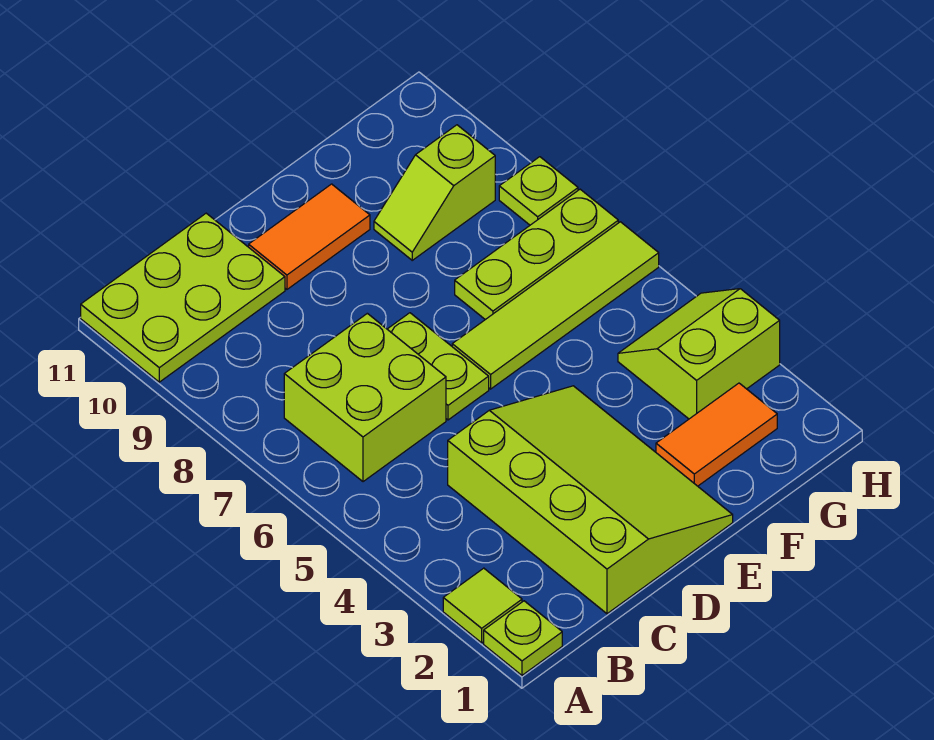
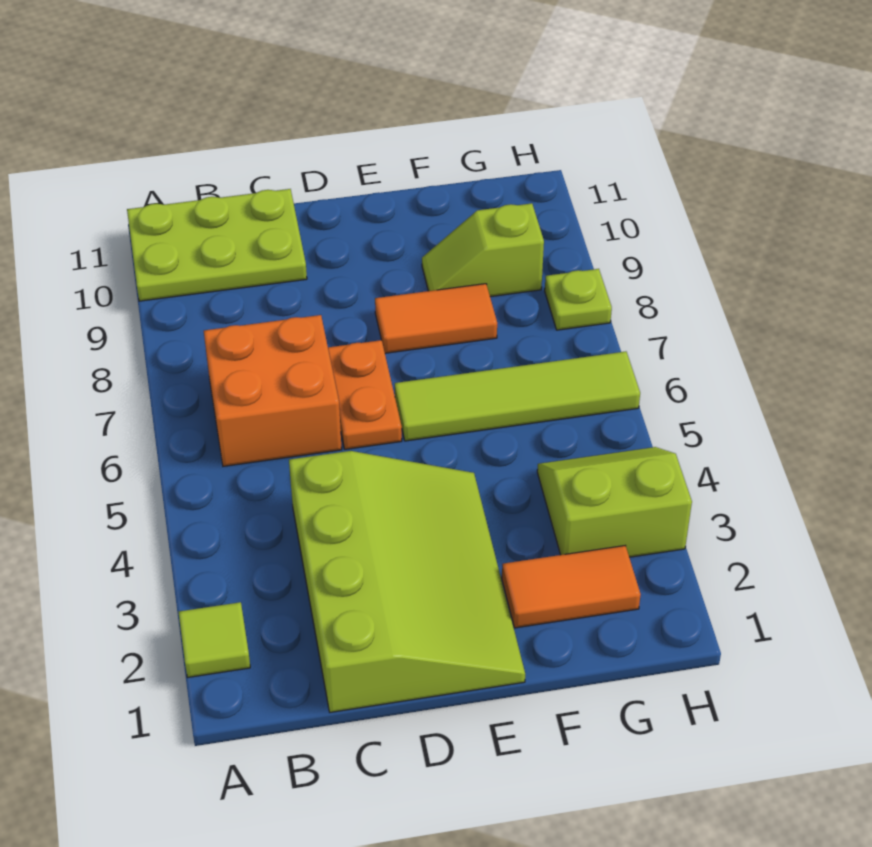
lime 1x1 plate [484,601,562,675] -> none
lime 2x2 brick [284,313,446,482] -> orange 2x2 brick [204,315,342,466]
lime 1x2 plate [387,313,489,420] -> orange 1x2 plate [328,340,402,449]
orange 1x2 tile [249,184,370,289] -> orange 1x2 tile moved to [375,284,497,353]
lime 1x3 plate [455,189,618,320] -> none

